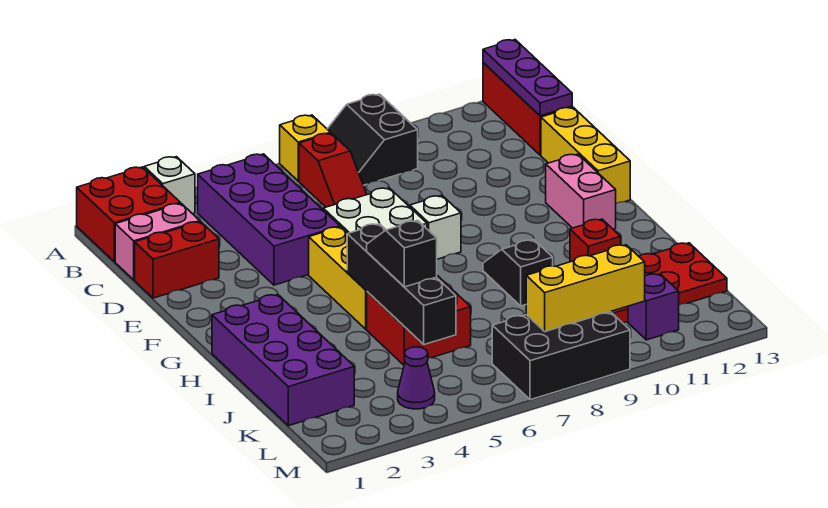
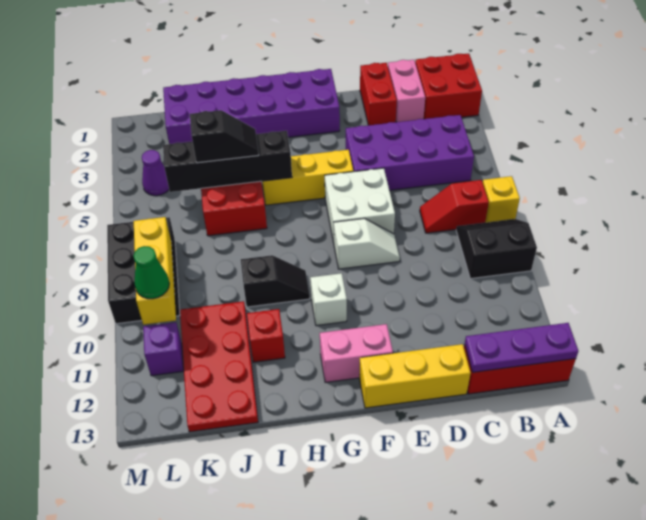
white 1x1 brick [144,157,195,214] -> white 1x1 brick moved to [310,273,347,326]
purple 2x4 brick [212,295,354,426] -> purple 2x6 brick [163,69,340,144]
none -> green 1x1 cone [134,246,169,299]

